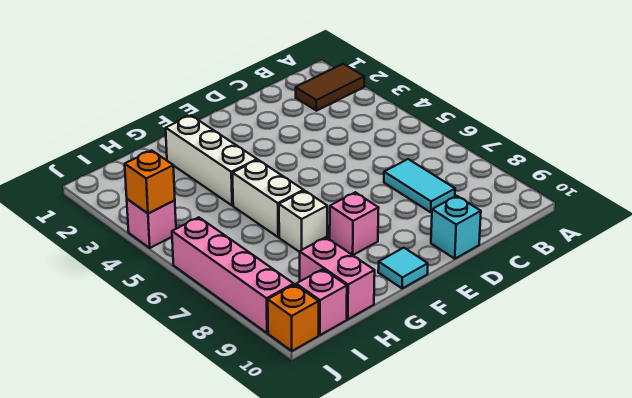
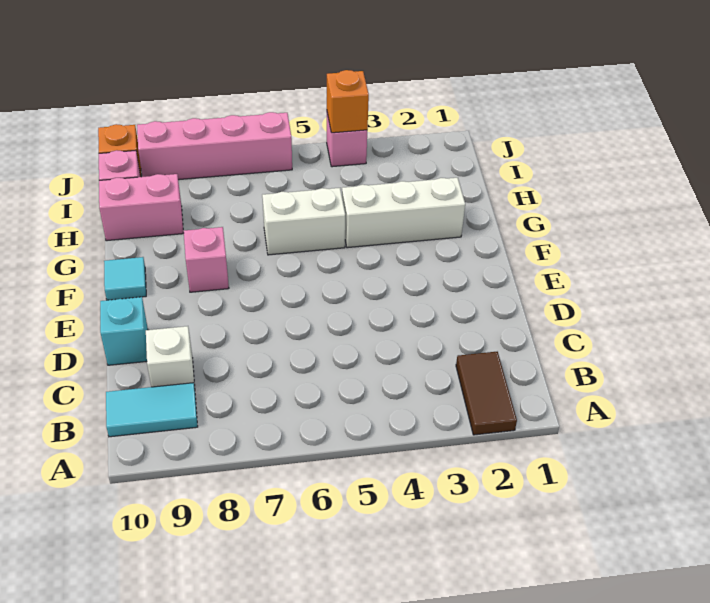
cyan 1x2 tile [384,159,455,212] -> cyan 1x2 tile moved to [106,383,198,437]
white 1x1 brick [279,191,327,252] -> white 1x1 brick moved to [146,326,195,387]

